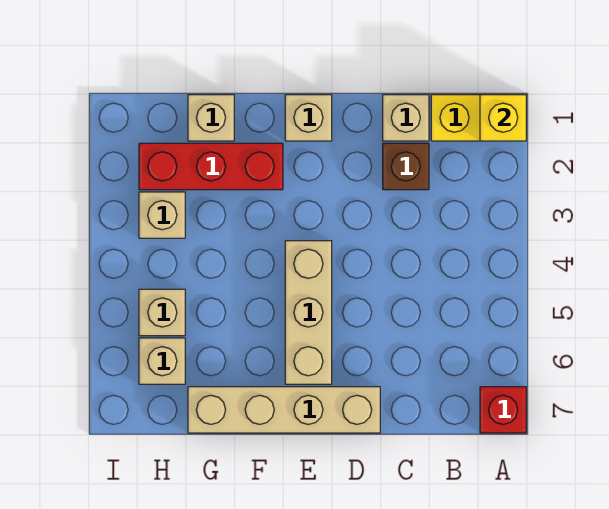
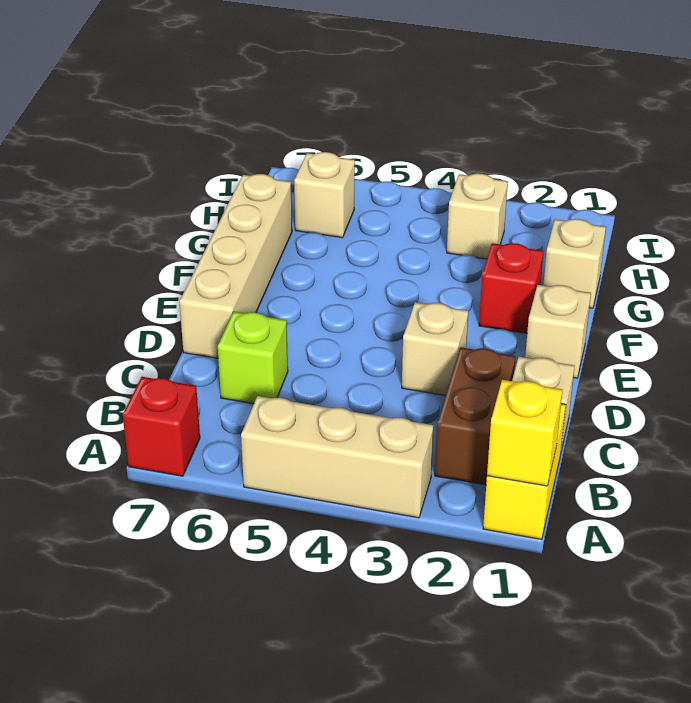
brown 1x1 brick [383,143,429,190] -> brown 1x2 brick [435,347,516,485]
none -> lime 1x1 brick [218,312,288,404]
tan 1x3 brick [285,241,332,384] -> tan 1x3 brick moved to [241,396,433,518]
red 1x3 brick [139,143,283,190] -> red 1x1 brick [479,243,543,333]
tan 1x1 brick [139,289,185,336] -> tan 1x1 brick moved to [402,302,468,395]

